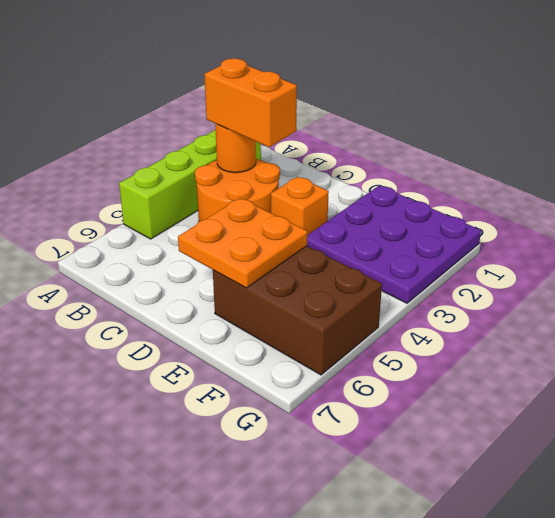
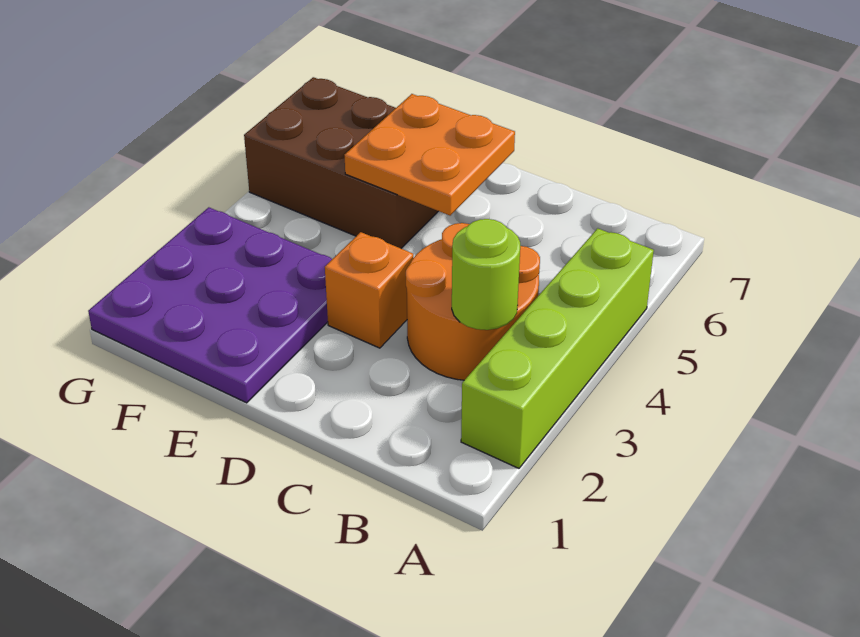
orange 1x1 round brick [215,124,256,173] -> lime 1x1 round brick [452,219,520,330]
orange 1x2 brick [204,59,297,147] -> none

